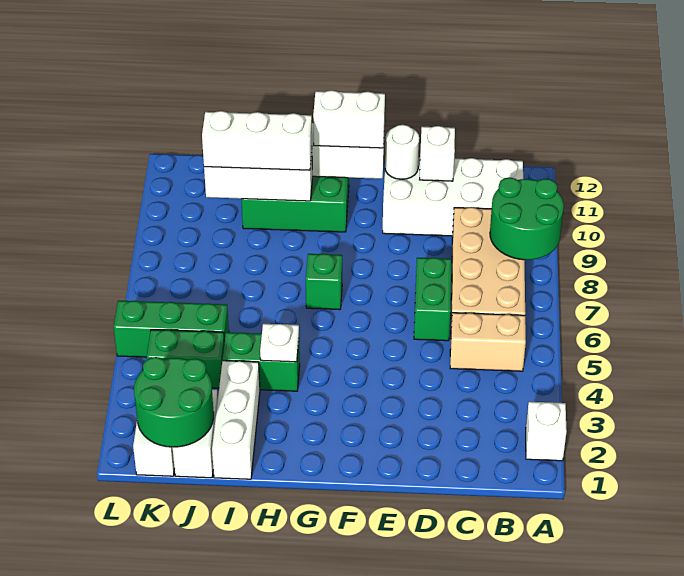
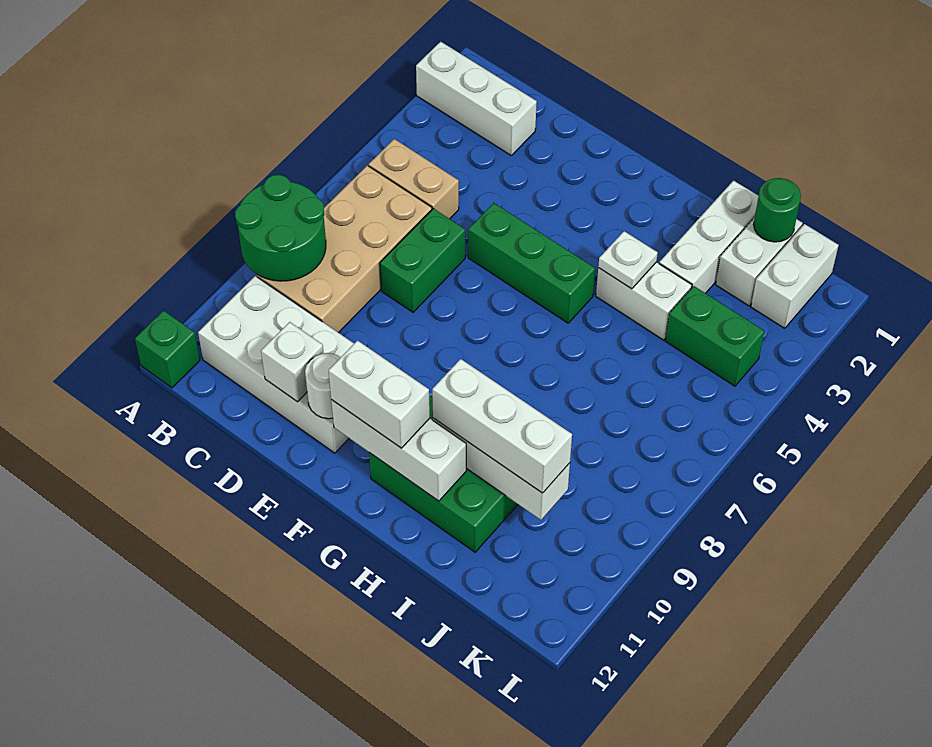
white 1x1 brick [526,402,566,461] -> white 1x3 brick [416,42,537,155]
green 1x1 brick [306,254,342,310] -> green 1x1 brick moved to [135,311,200,388]
green 1x2 brick [223,332,300,391] -> white 1x2 brick [596,262,692,340]
green 2x2 round brick [134,357,214,447] -> green 1x1 round brick [754,178,801,242]
green 1x3 brick [114,301,229,357] -> green 1x3 brick moved to [468,203,595,323]

